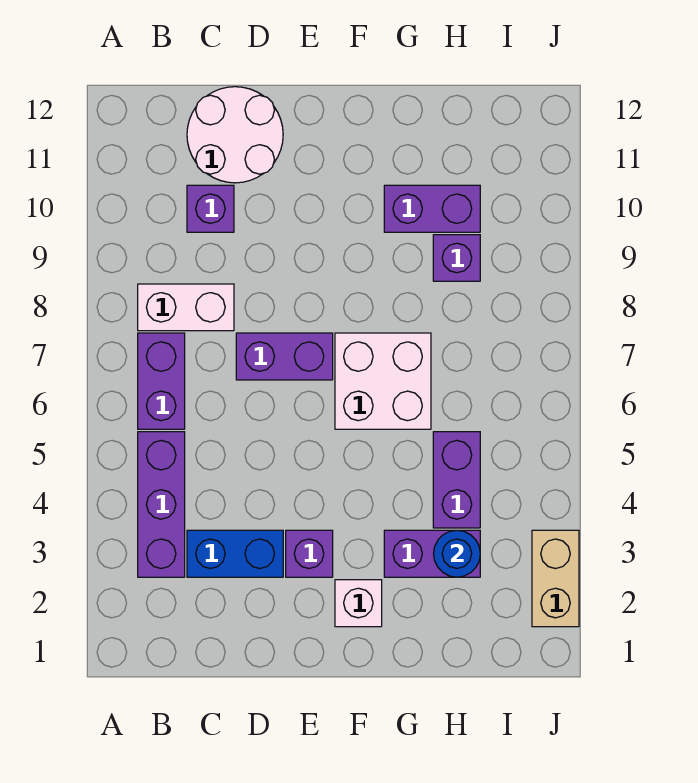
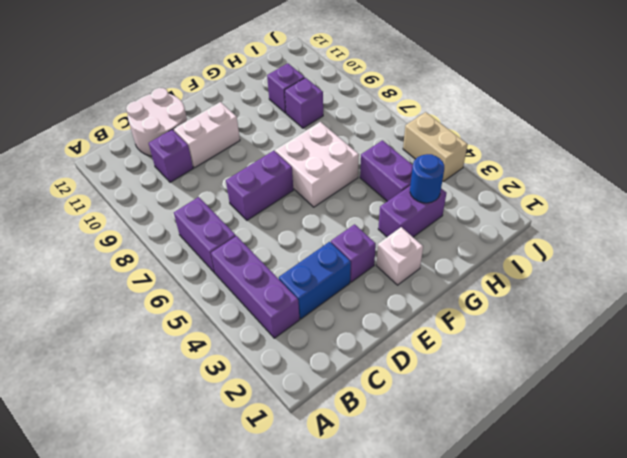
white 1x2 brick [138,284,234,331] -> white 1x2 brick moved to [174,102,240,168]
purple 1x2 brick [384,185,480,232] -> purple 1x1 brick [267,63,305,113]
tan 1x2 brick [532,530,579,627] -> tan 1x2 brick moved to [403,112,468,181]

